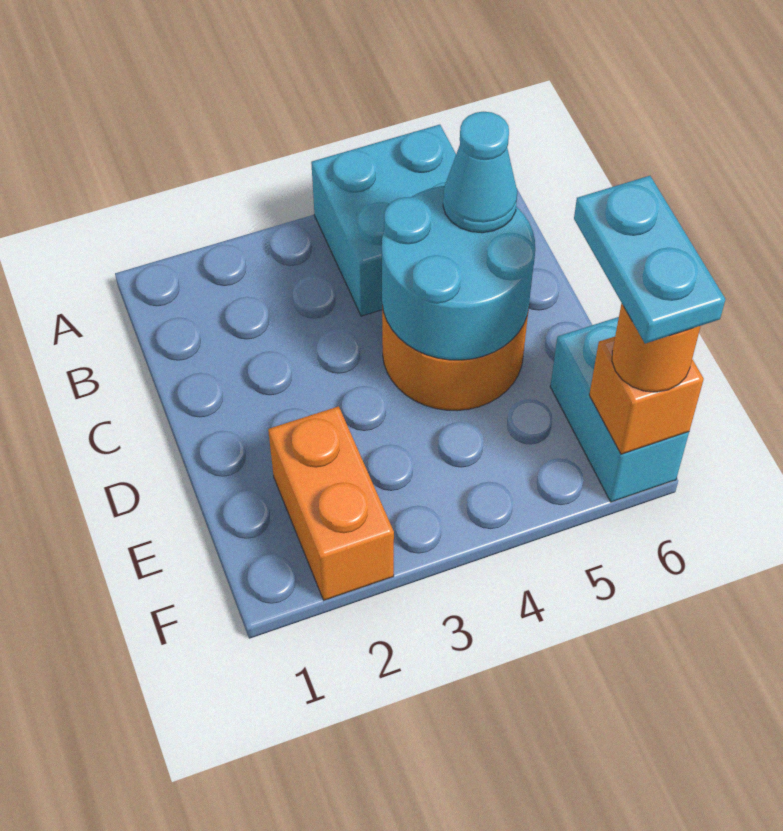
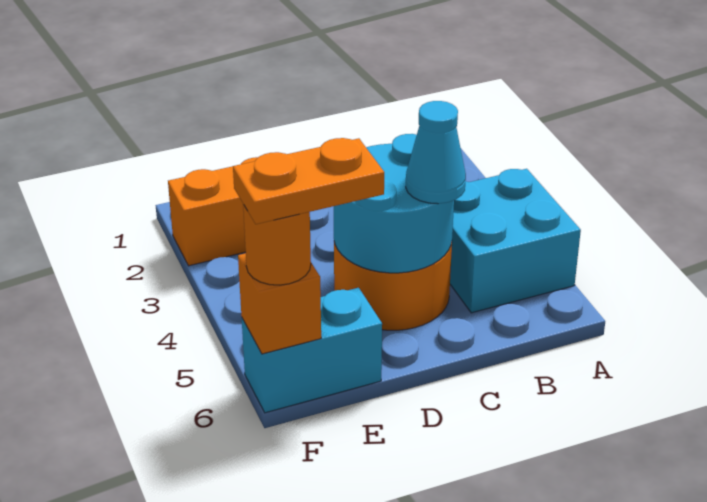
cyan 1x2 plate [574,176,726,344] -> orange 1x2 plate [233,138,384,224]

